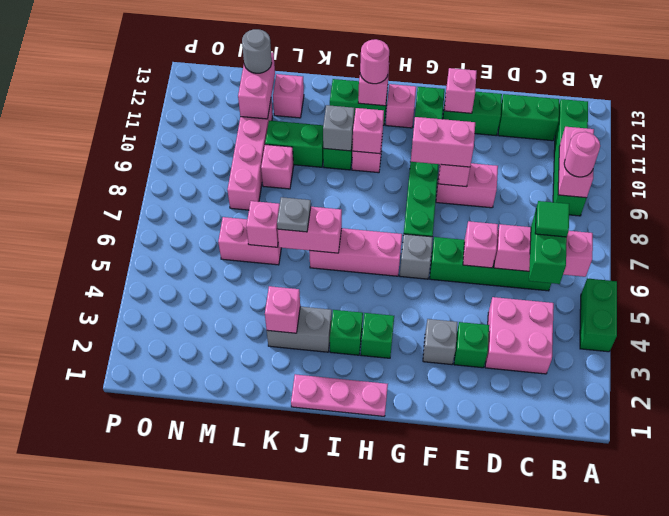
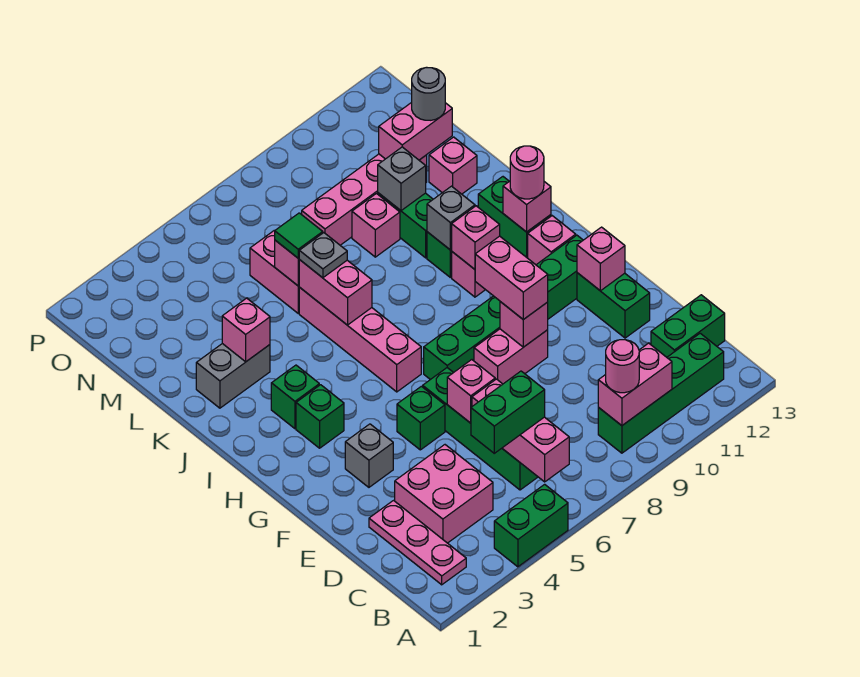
green 1x1 tile [535,201,569,237] -> green 1x1 tile moved to [275,213,323,258]
green 1x2 brick [498,94,559,141] -> green 1x2 brick turned to [651,295,725,357]
green 1x1 brick [454,322,489,368] -> green 1x1 brick moved to [397,386,445,450]
pink 1x2 brick [436,163,498,208] -> pink 1x2 brick turned to [474,329,548,384]
grey 1x1 brick [400,234,433,279] -> grey 1x1 brick moved to [378,147,426,211]
pink 1x3 plate [291,374,388,416] -> pink 1x3 plate moved to [369,501,466,585]
pink 1x3 brick [309,228,402,276] -> pink 1x4 brick [299,287,421,392]
grey 1x2 brick [267,307,332,352] -> grey 1x2 brick turned to [196,344,270,408]

